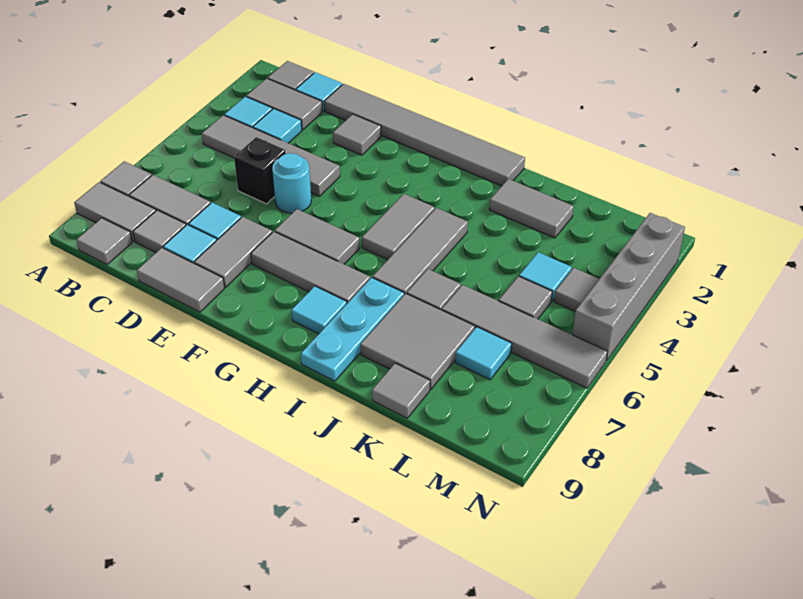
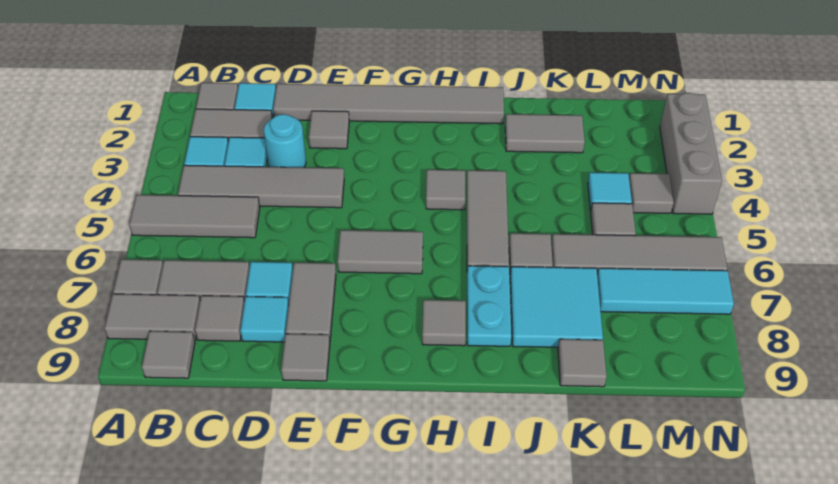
black 1x1 brick [234,137,286,204] -> none
grey 1x2 tile [137,248,224,312] -> grey 1x1 tile [281,334,330,381]
cyan 1x1 round brick [272,153,311,213] -> cyan 1x1 round brick moved to [264,114,306,168]
grey 1x3 tile [251,231,370,303] -> grey 1x3 tile moved to [129,195,260,238]
grey 1x2 tile [362,194,435,260] -> grey 1x1 tile [426,170,465,210]
cyan 1x1 tile [292,286,347,334] -> grey 1x1 tile [422,300,466,346]
cyan 1x3 plate [301,277,404,381] -> cyan 1x2 plate [467,266,511,346]
grey 2x2 tile [360,294,475,390] -> cyan 2x2 tile [510,267,603,347]
cyan 1x1 tile [455,327,512,380] -> cyan 1x3 tile [597,268,734,314]
grey 1x4 brick [572,213,685,361] -> grey 1x3 brick [660,93,722,214]

